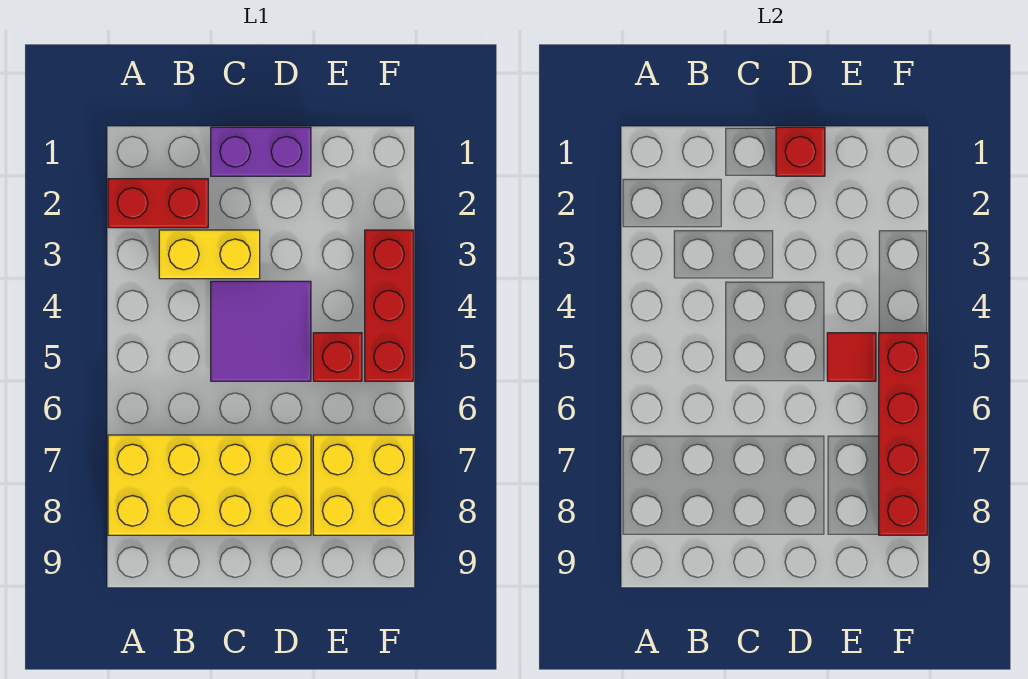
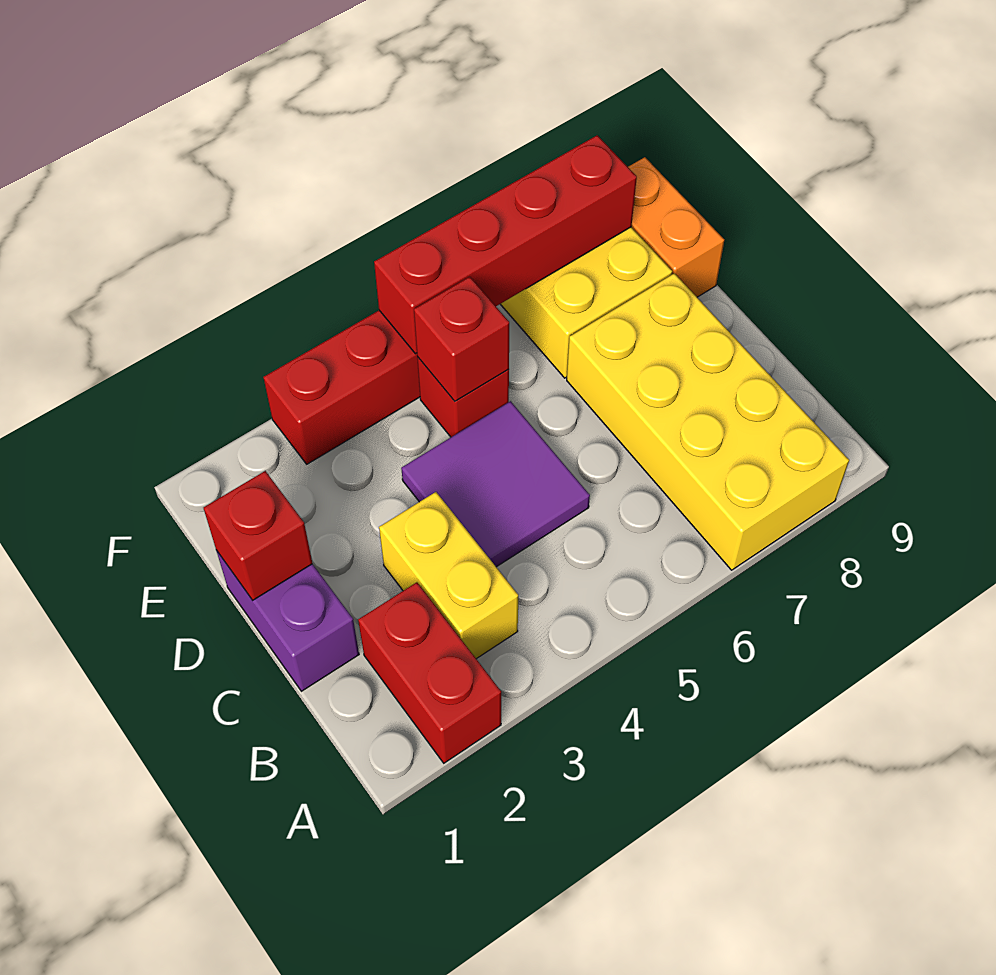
red 1x1 tile [827,333,876,381] -> red 1x1 brick [414,277,509,401]
none -> orange 1x2 brick [628,157,724,297]

